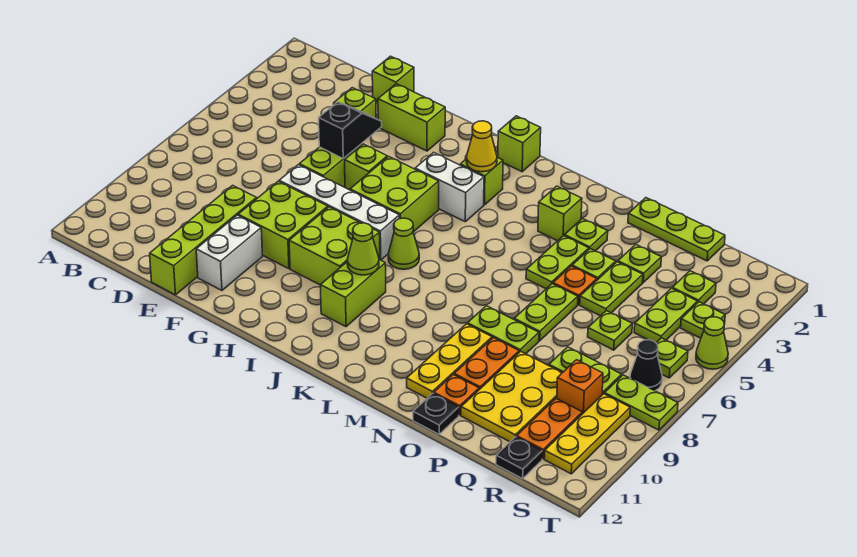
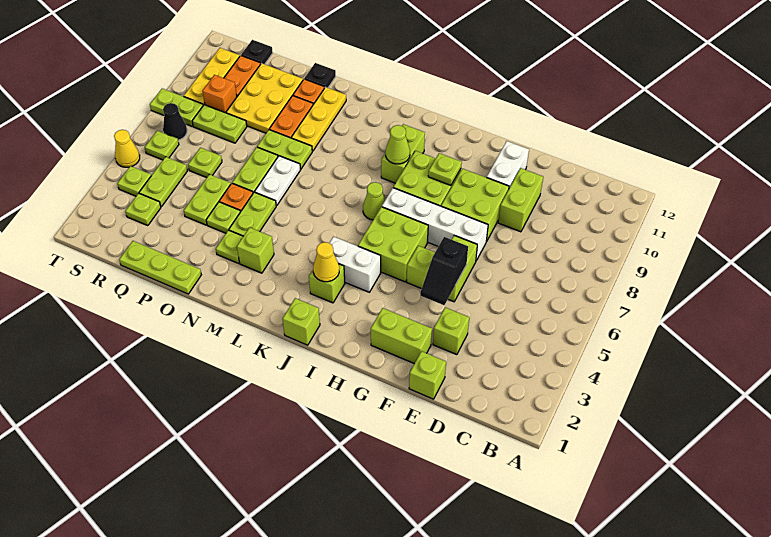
lime 1x4 brick [150,185,257,295] -> lime 1x2 brick [498,168,543,232]
none -> white 1x2 plate [255,156,301,206]
lime 1x1 plate [618,245,661,283] -> lime 1x1 plate moved to [428,153,462,185]
lime 1x1 cone [696,317,728,369] -> yellow 1x1 cone [114,130,140,167]

